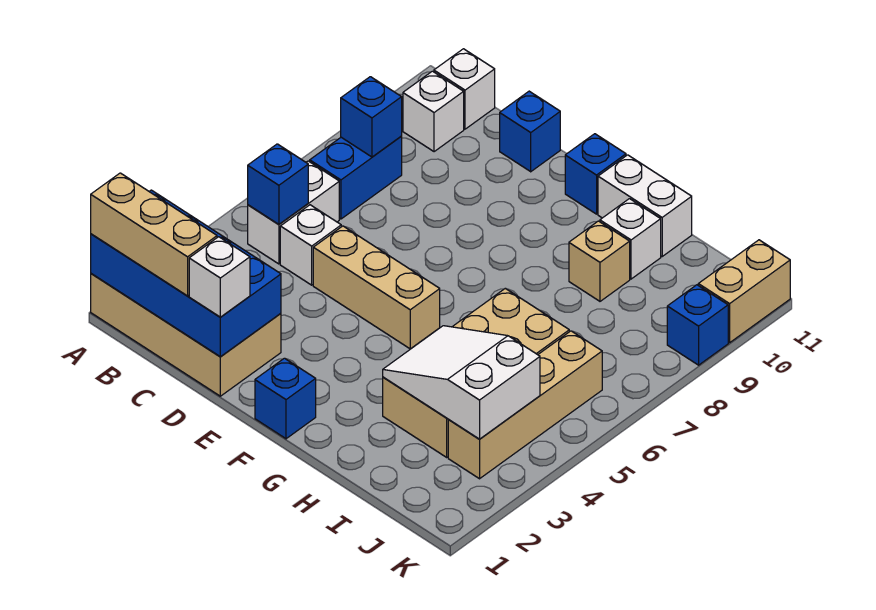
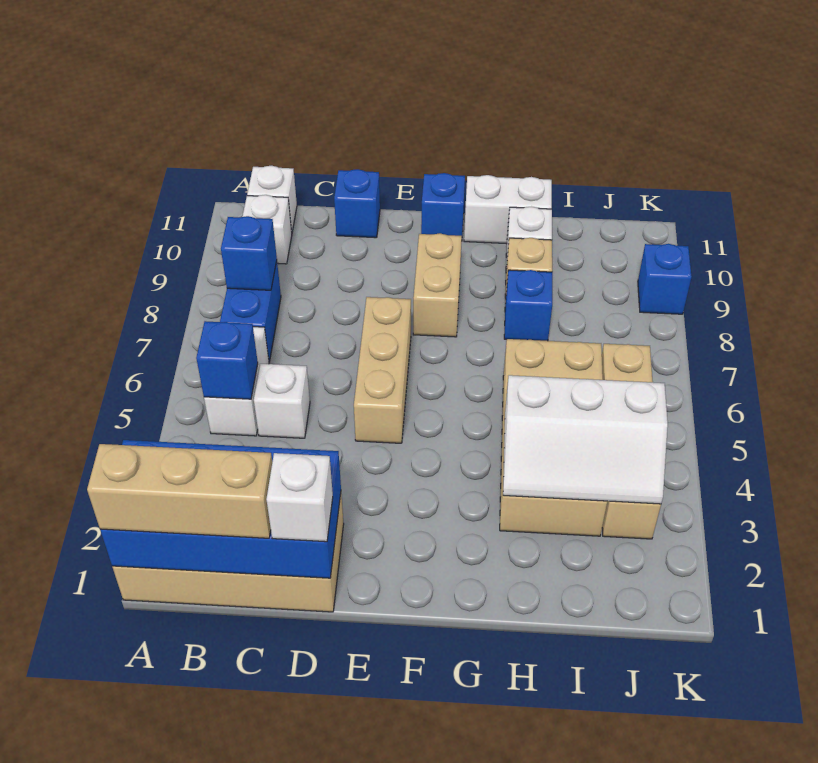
tan 1x3 brick [313,226,440,349] -> tan 1x3 brick turned to [354,297,411,443]
blue 1x1 brick [255,358,316,439] -> blue 1x1 brick moved to [504,270,552,341]
white 2x3 slope [383,326,540,439] -> white 2x3 slope turned to [503,375,668,504]
tan 1x2 brick [698,240,790,343] -> tan 1x2 brick moved to [413,233,462,337]

